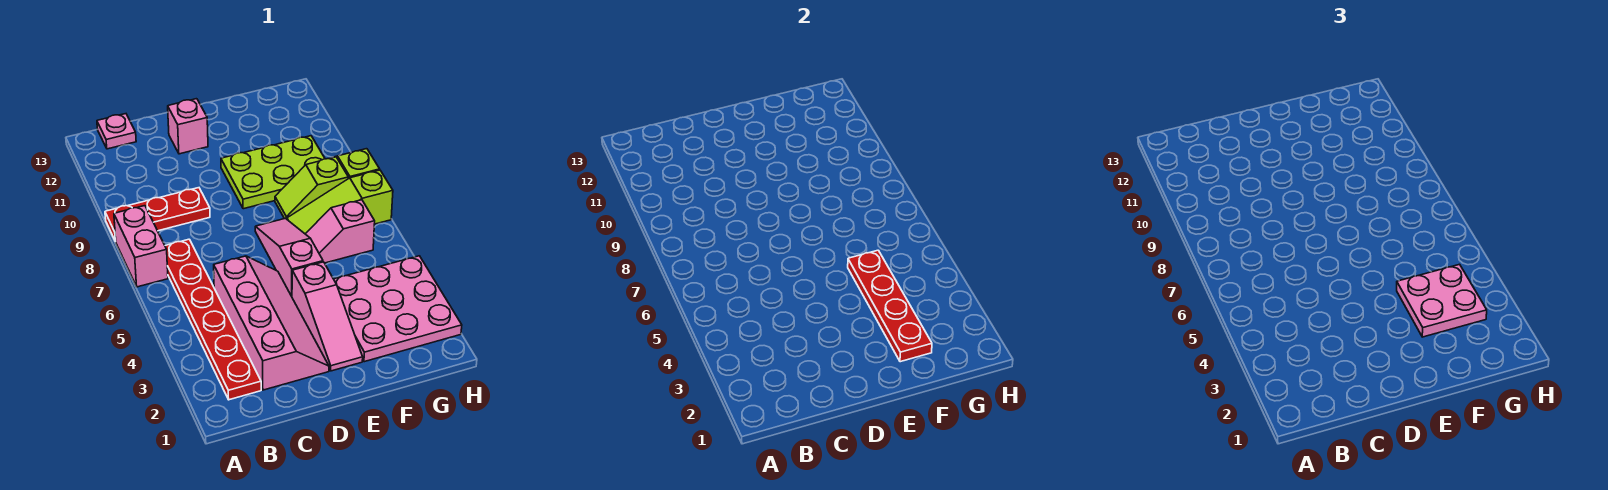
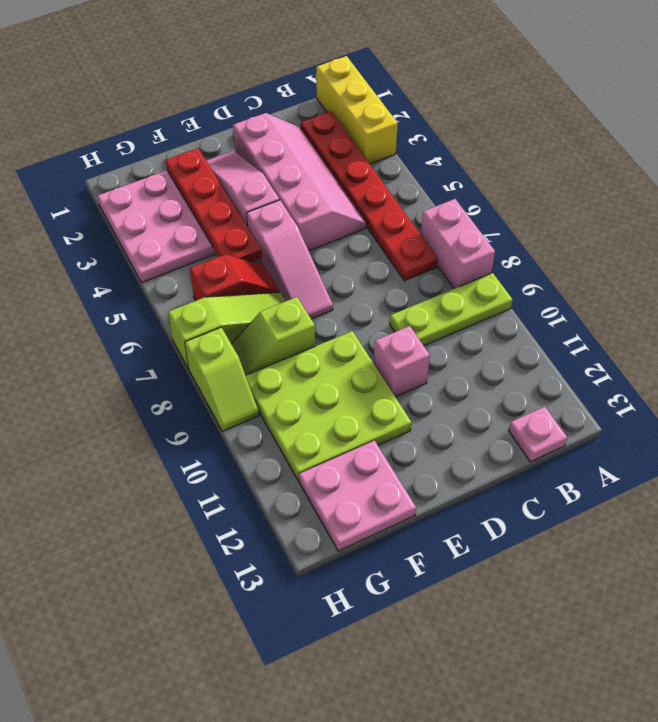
none -> yellow 1x3 brick [316,56,398,164]
red 1x3 plate [105,188,210,241] -> lime 1x3 plate [390,273,513,346]
pink 2x4 slope [214,256,329,390] -> pink 2x4 slope turned to [233,113,366,251]
pink 1x1 brick [168,99,208,154] -> pink 1x1 brick moved to [374,326,430,397]
lime 2x3 plate [221,136,325,209] -> lime 3x3 plate [246,331,412,481]
pink 2x2 plate [1397,264,1487,337] -> pink 2x2 plate moved to [299,441,416,551]
pink 1x2 slope [306,200,375,263] -> red 1x2 slope [190,254,279,301]
lime 1x2 slope [275,157,348,219] -> lime 1x2 slope turned to [231,297,315,375]

